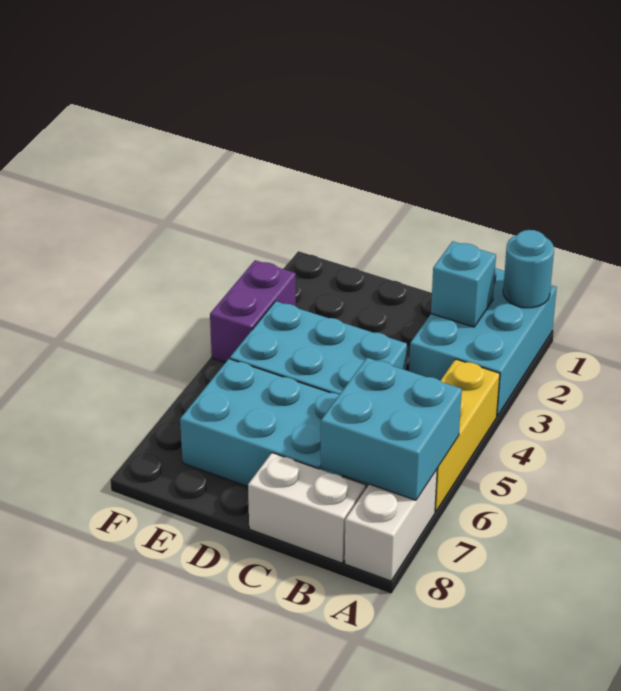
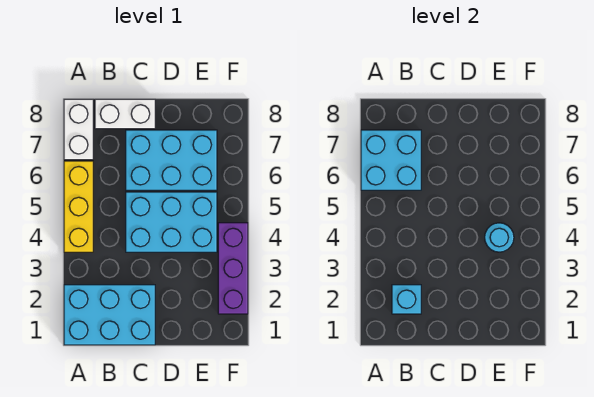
cyan 2x3 brick [409,268,557,416] -> cyan 2x3 brick turned to [64,285,155,345]
cyan 1x1 round brick [503,230,554,308] -> cyan 1x1 round brick moved to [485,223,514,252]
purple 1x2 brick [210,260,296,363] -> purple 1x3 brick [218,223,248,314]

